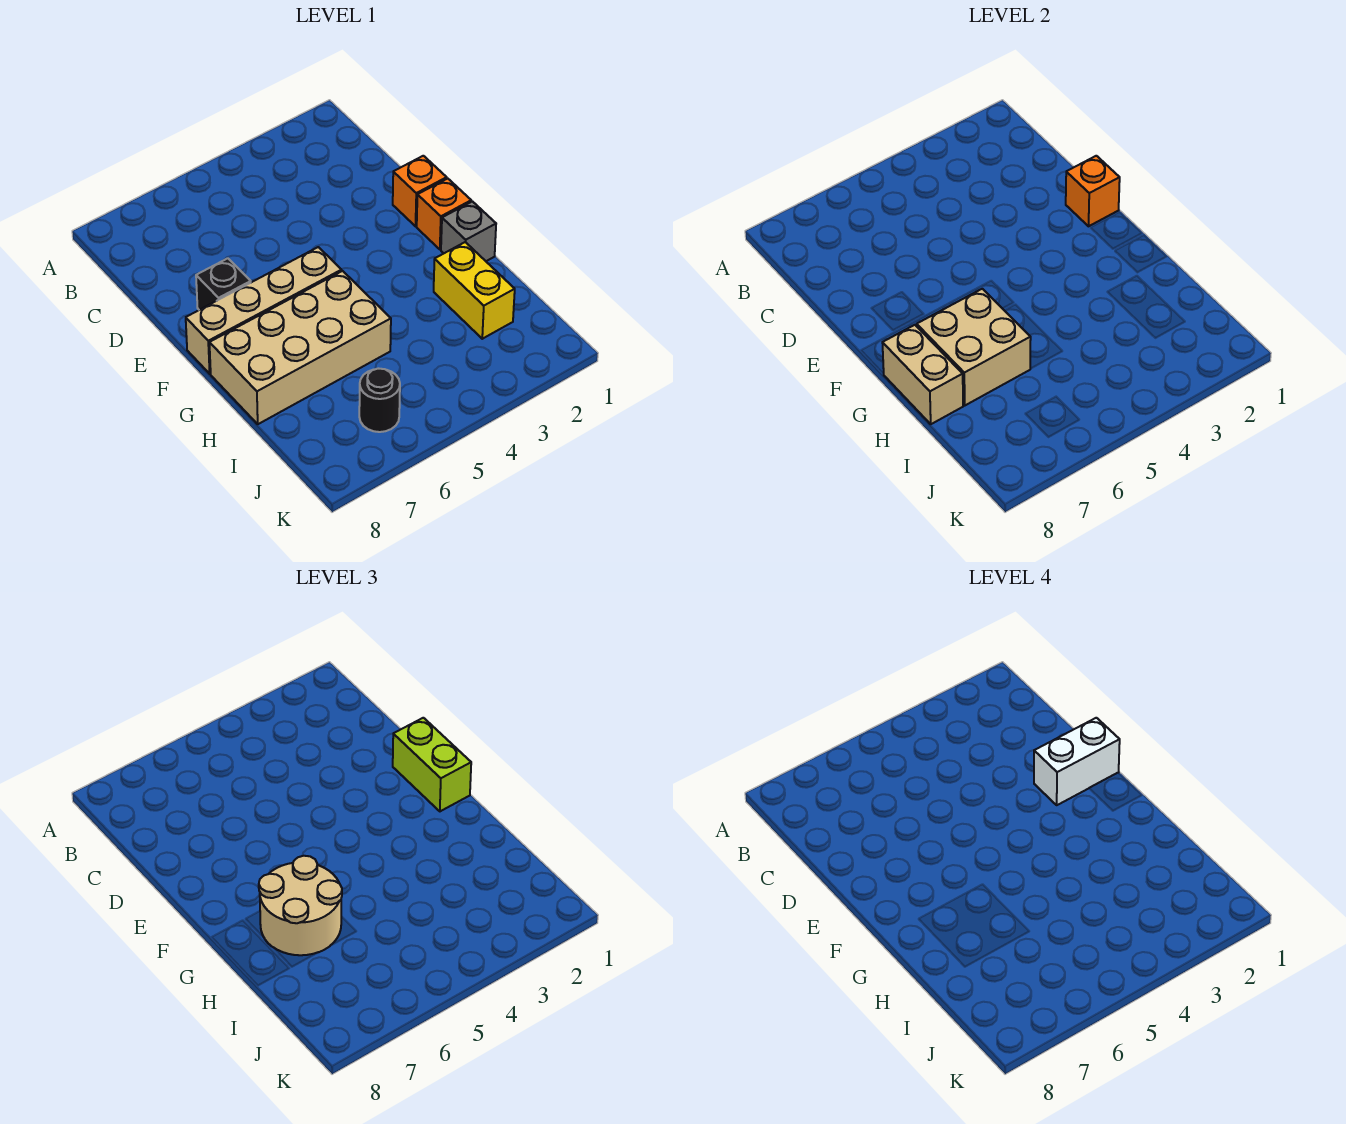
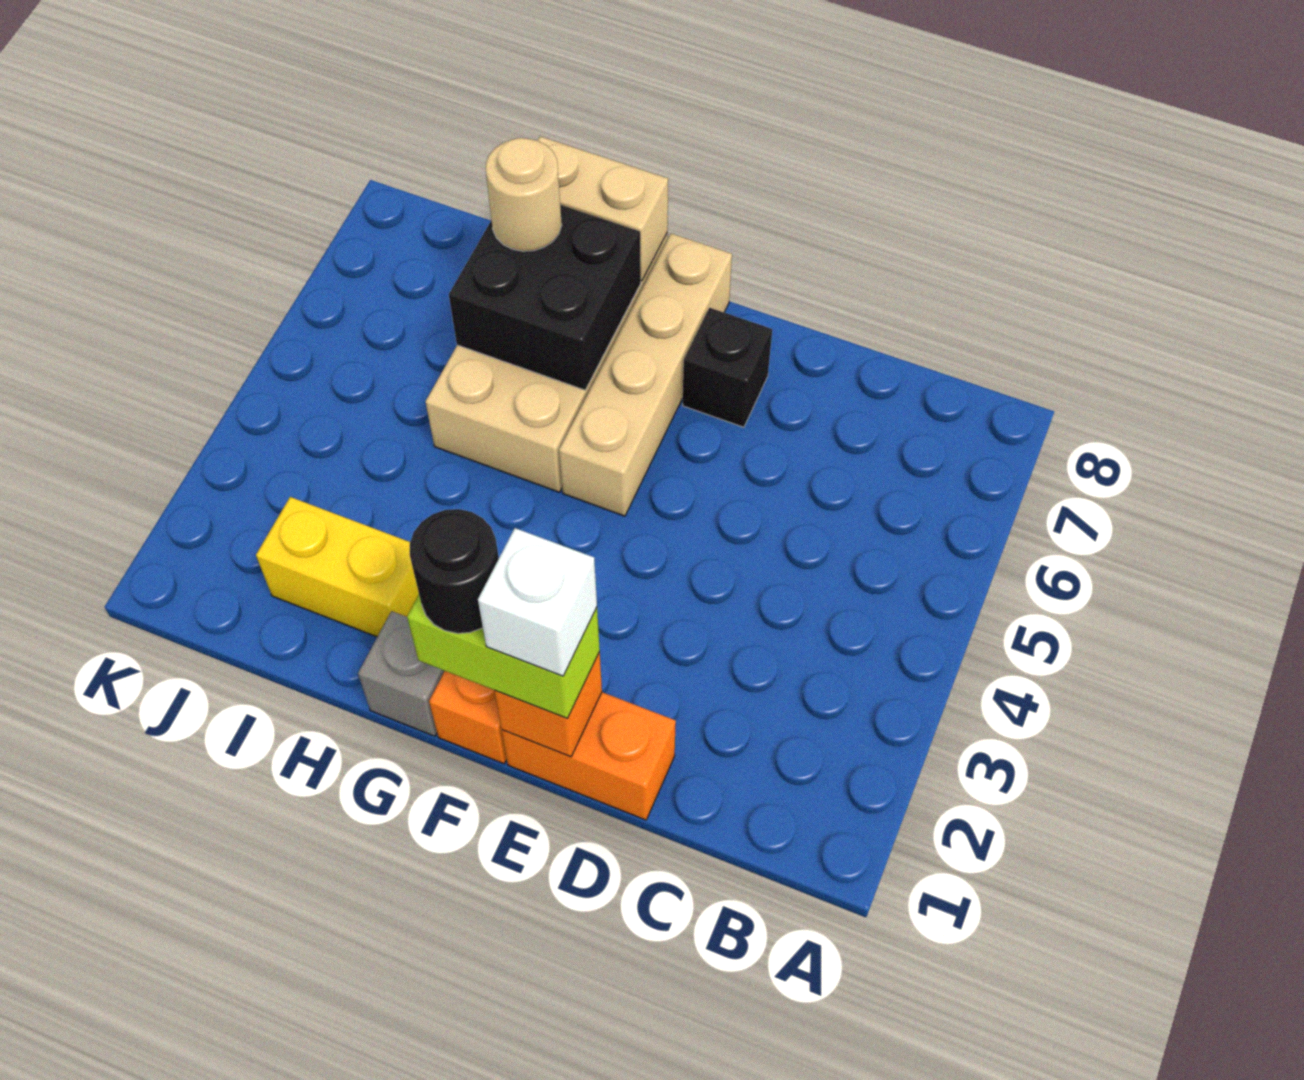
orange 1x1 brick [393,156,447,226] -> orange 1x2 brick [502,692,676,820]
white 1x2 brick [1034,718,1120,805] -> white 1x1 brick [478,528,597,676]
tan 2x2 brick [917,289,1031,405] -> black 2x2 brick [449,205,641,390]
tan 2x2 round brick [259,856,342,955] -> tan 1x1 round brick [486,138,562,251]
black 1x1 round brick [359,369,400,432] -> black 1x1 round brick moved to [410,509,499,633]

